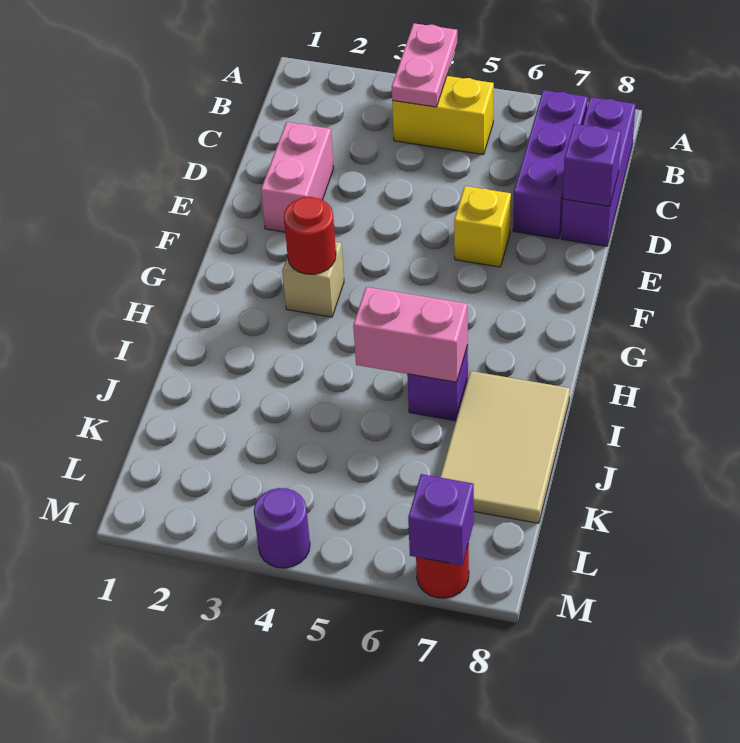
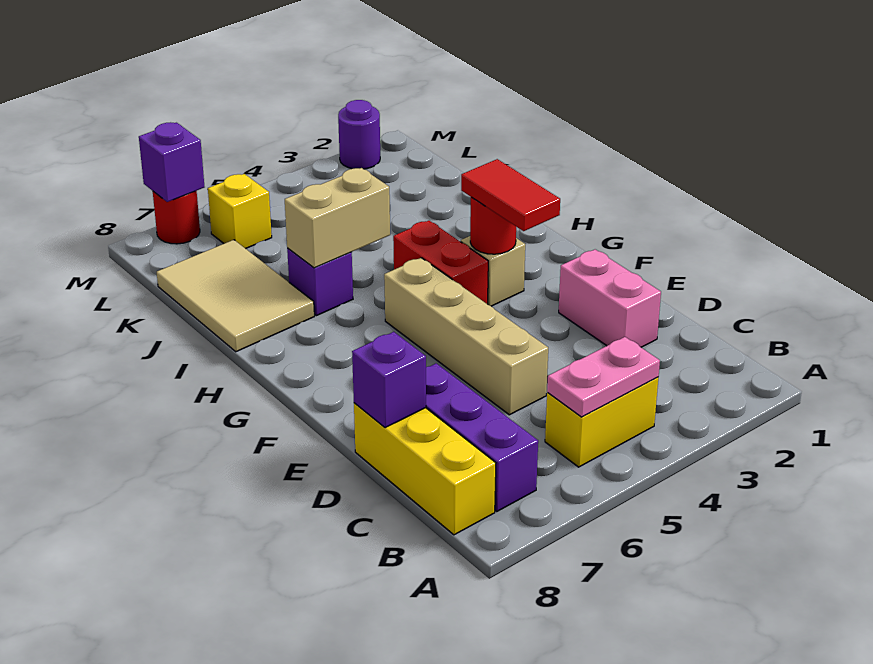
pink 1x2 plate [392,23,457,107] -> pink 1x2 plate turned to [547,337,660,417]
purple 1x3 brick [561,97,636,246] -> yellow 1x3 brick [354,403,496,535]
none -> tan 1x4 brick [384,258,548,415]
yellow 1x1 brick [454,186,511,267] -> yellow 1x1 brick moved to [208,174,272,249]
none -> red 1x2 tile [461,159,560,231]
none -> red 1x2 brick [393,221,488,304]
pink 1x2 brick [353,287,468,382] -> tan 1x2 brick [285,168,390,268]
purple 1x1 round brick [254,488,310,568] -> purple 1x1 round brick moved to [338,100,380,169]

